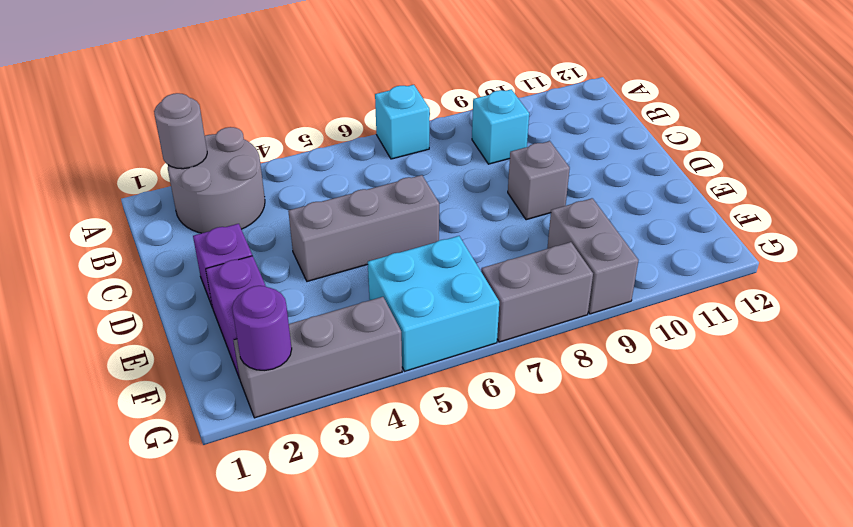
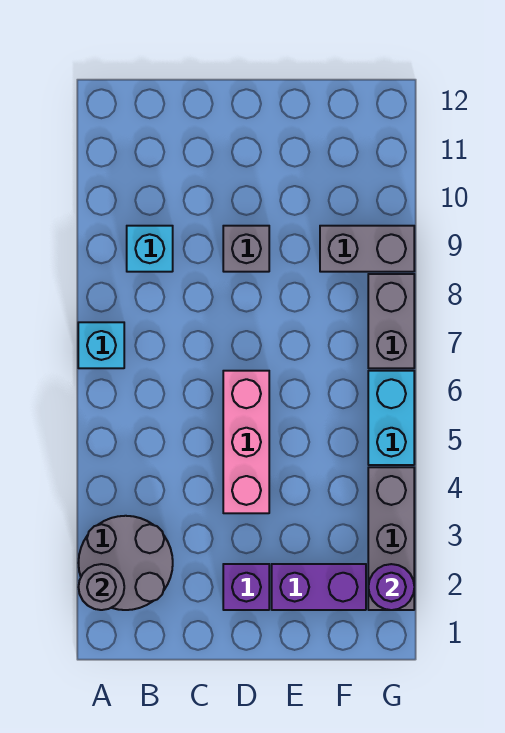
grey 1x3 brick [288,175,439,281] -> pink 1x3 brick [223,371,269,513]
cyan 2x2 brick [368,236,499,371] -> cyan 1x2 brick [368,371,414,465]

